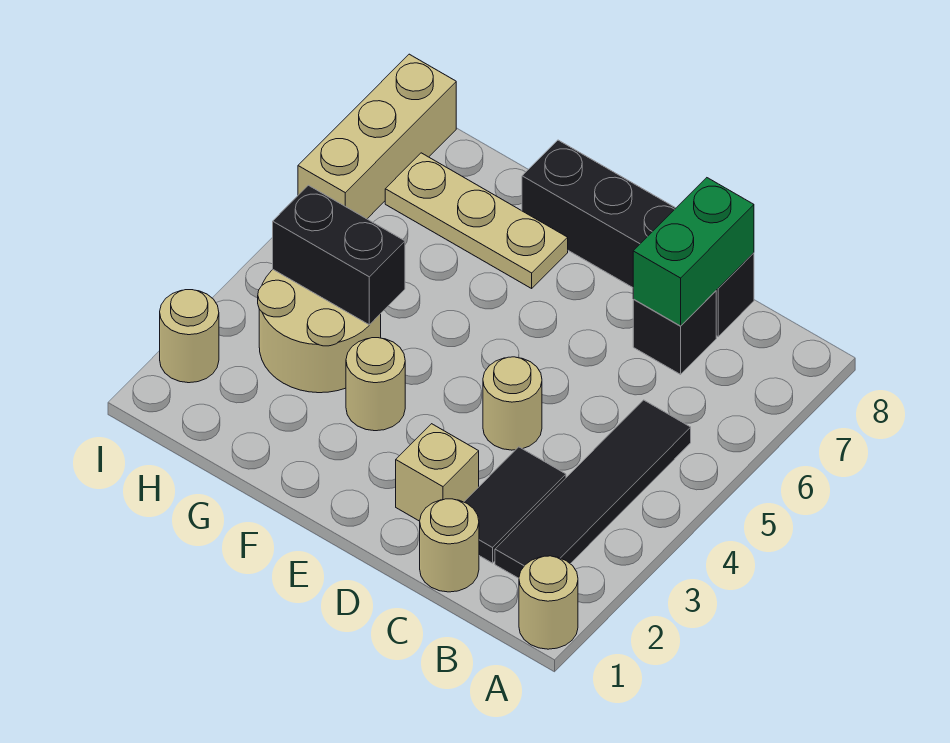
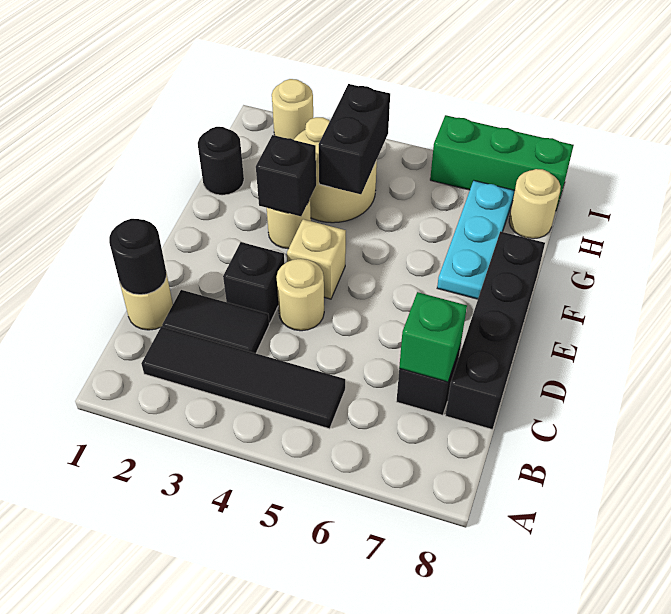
tan 1x1 round brick [519,556,578,649] -> tan 1x1 round brick moved to [509,169,561,239]
none -> black 1x1 round brick [109,219,166,295]
green 1x2 brick [633,178,754,326] -> green 1x1 brick [399,292,467,382]
tan 1x1 brick [396,424,479,521] -> tan 1x1 brick moved to [287,219,346,299]
none -> black 1x1 brick [223,242,285,323]
none -> black 1x1 brick [256,135,316,216]
tan 1x3 plate [385,153,568,288] -> cyan 1x3 plate [437,181,514,299]
none -> black 1x1 round brick [198,127,244,195]
tan 1x3 brick [298,54,456,219] -> green 1x3 brick [430,115,574,210]

